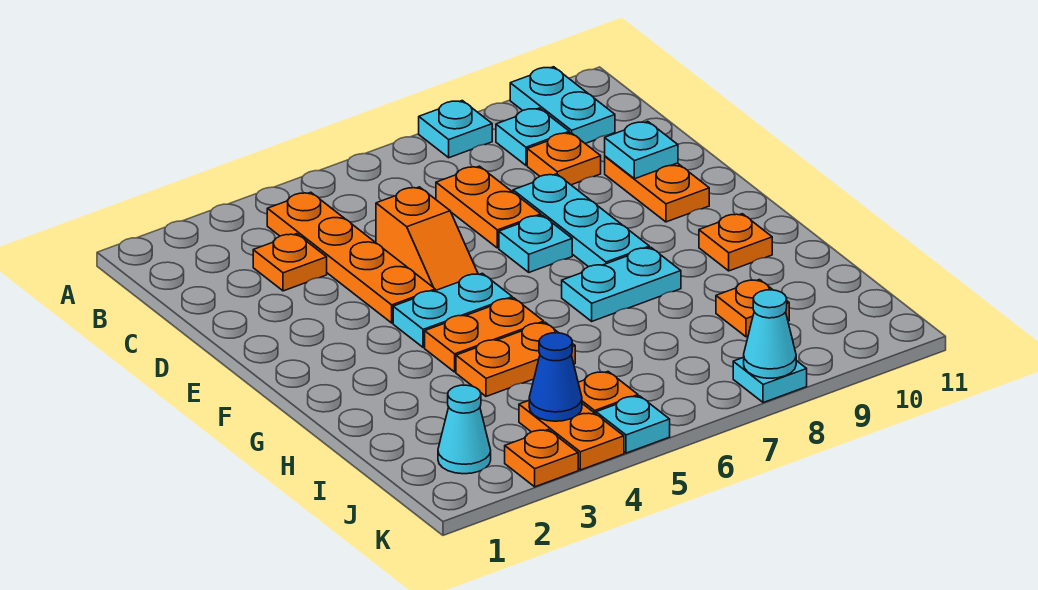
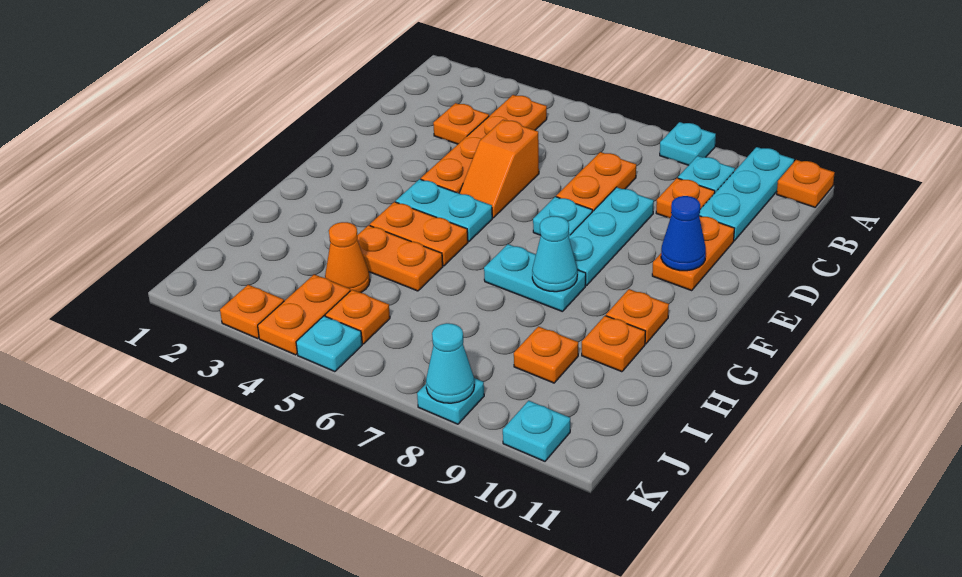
cyan 1x2 plate [510,67,615,144] -> cyan 1x3 plate [699,147,794,241]
none -> orange 1x1 plate [777,160,835,207]
cyan 1x1 plate [605,122,678,179] -> cyan 1x1 plate moved to [503,401,570,461]
none -> orange 1x1 plate [582,316,646,372]
none -> orange 1x1 cone [325,222,370,293]
cyan 1x1 cone [438,385,491,474] -> cyan 1x1 cone moved to [532,216,577,292]
blue 1x1 cone [529,333,582,421] -> blue 1x1 cone moved to [661,196,706,271]

